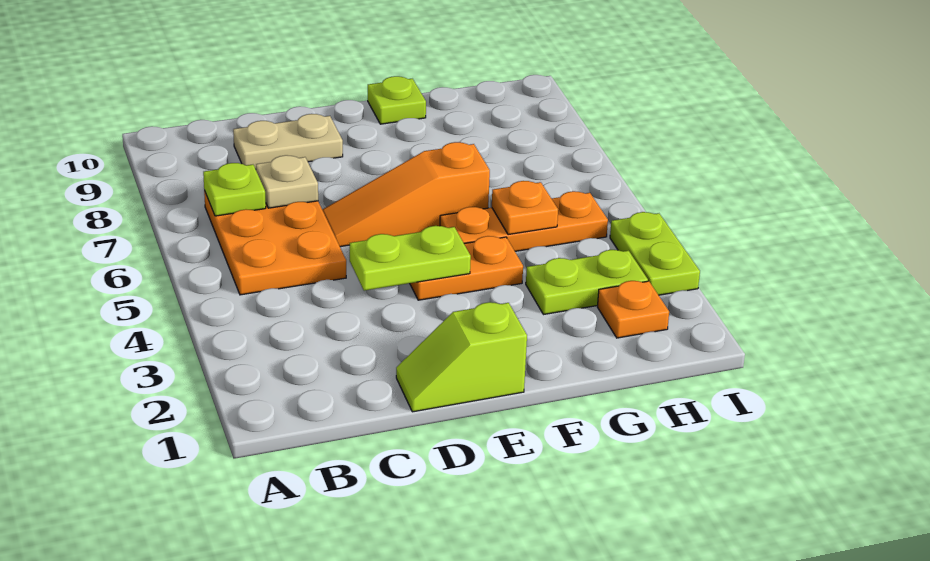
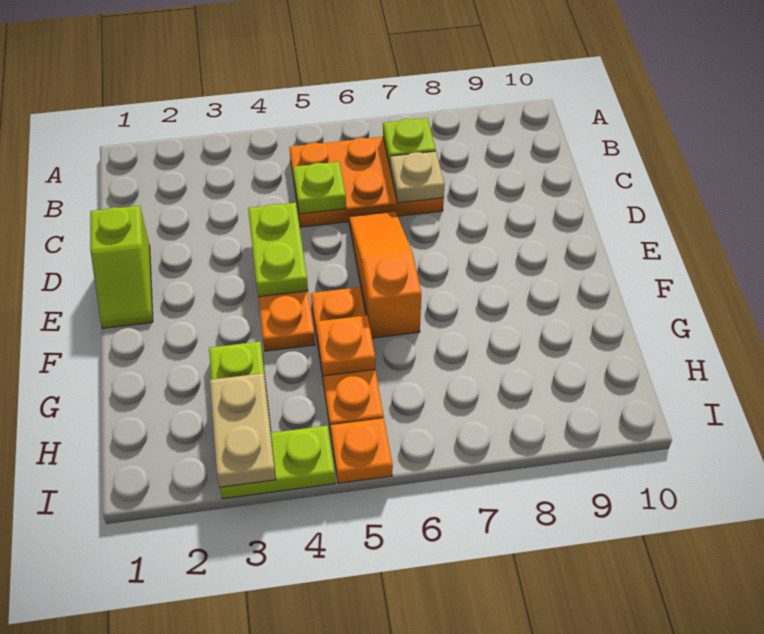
tan 1x2 plate [233,114,343,169] -> tan 1x2 plate moved to [210,373,276,487]
lime 1x2 slope [396,302,527,412] -> lime 1x2 slope turned to [90,206,153,328]
lime 1x1 plate [368,76,426,124] -> lime 1x1 plate moved to [293,162,346,214]
orange 1x1 plate [597,281,669,338] -> orange 1x1 plate moved to [330,418,393,483]

